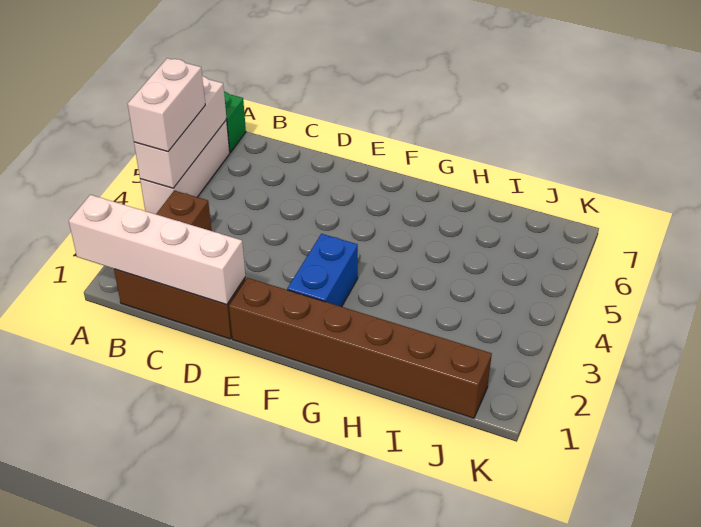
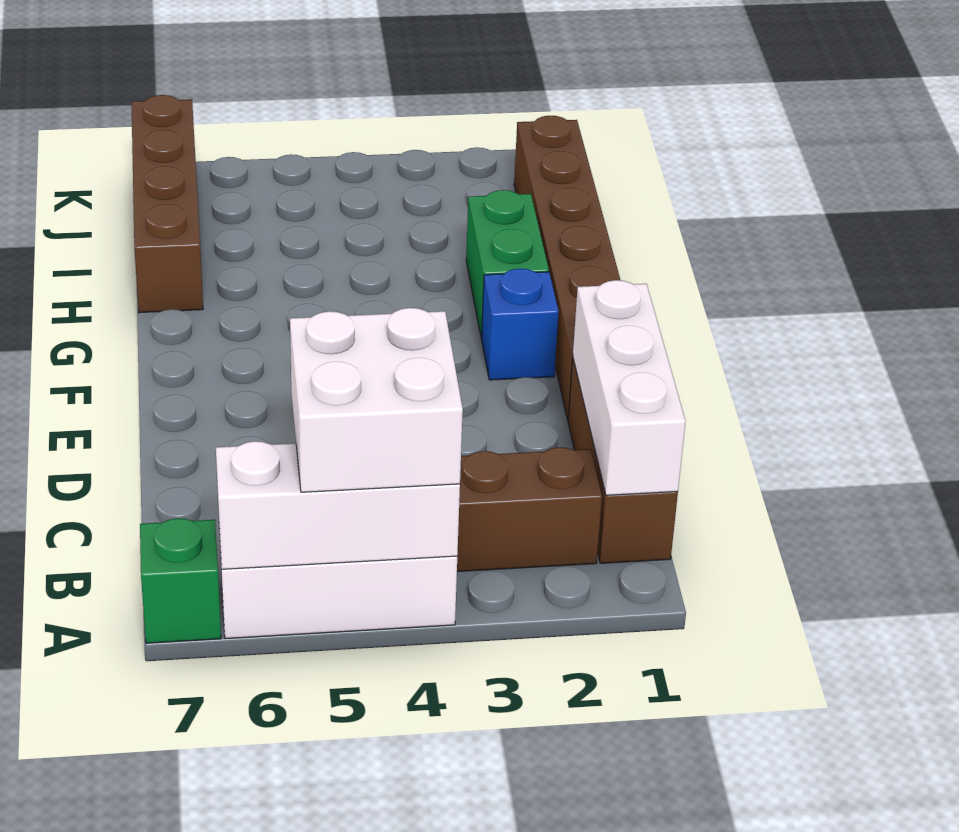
white 1x4 brick [69,195,245,305] -> white 1x3 brick [573,280,686,495]
white 1x2 brick [128,58,205,151] -> white 2x2 brick [290,308,463,492]
blue 1x2 brick [287,234,358,307] -> blue 1x1 brick [481,269,559,380]
none -> green 1x2 brick [466,190,549,338]
none -> brown 1x4 brick [131,95,203,313]

